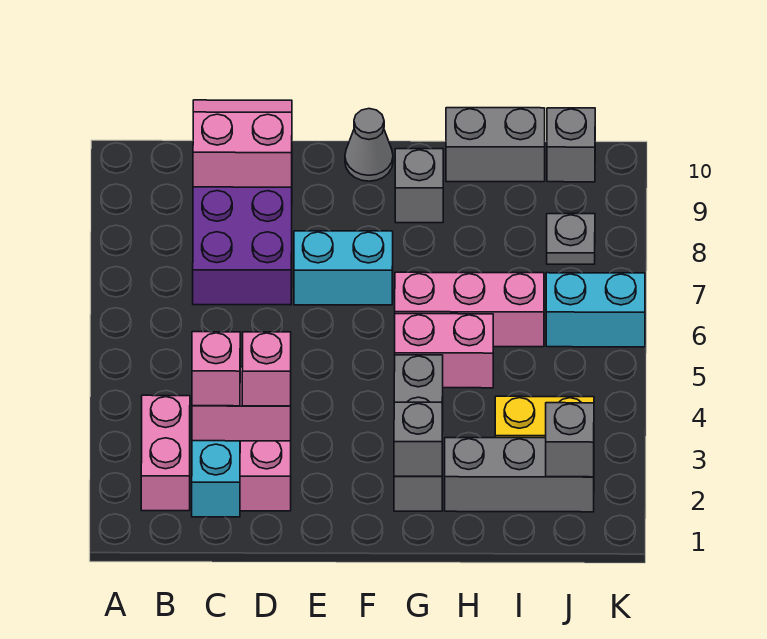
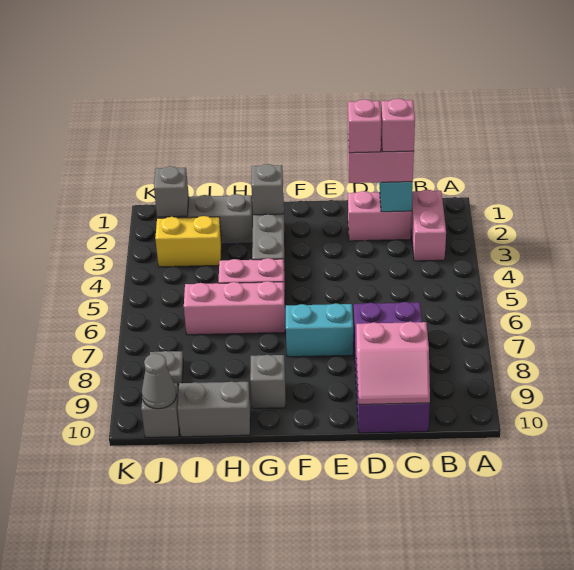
grey 1x1 cone [345,109,393,181] -> grey 1x1 cone moved to [142,353,177,409]
cyan 1x2 brick [546,273,645,347] -> none

